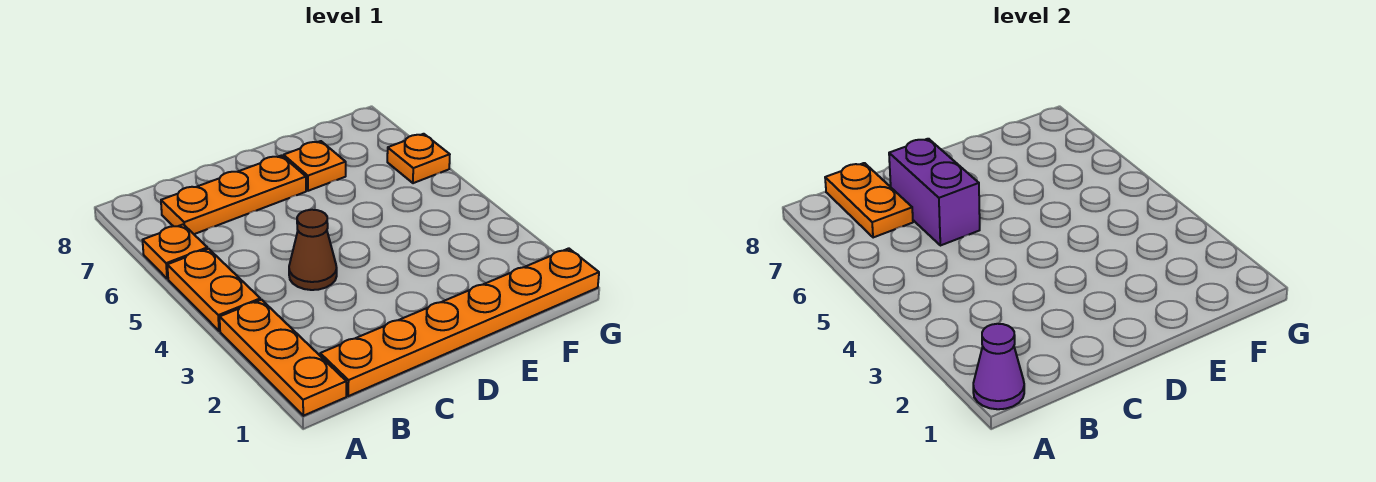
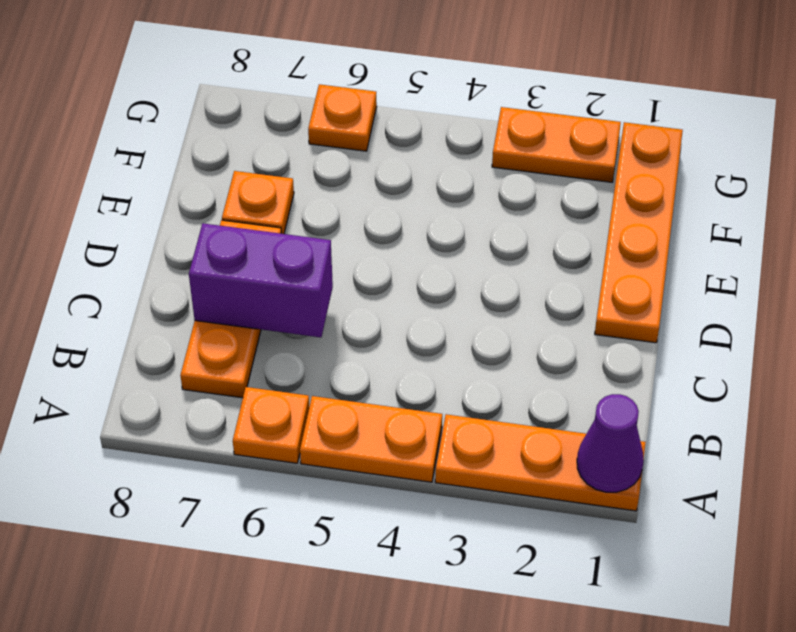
orange 1x6 plate [320,248,599,396] -> orange 1x4 plate [595,122,683,343]
orange 1x2 plate [825,163,913,238] -> orange 1x2 plate moved to [492,107,621,182]
brown 1x1 cone [289,210,337,290] -> none

